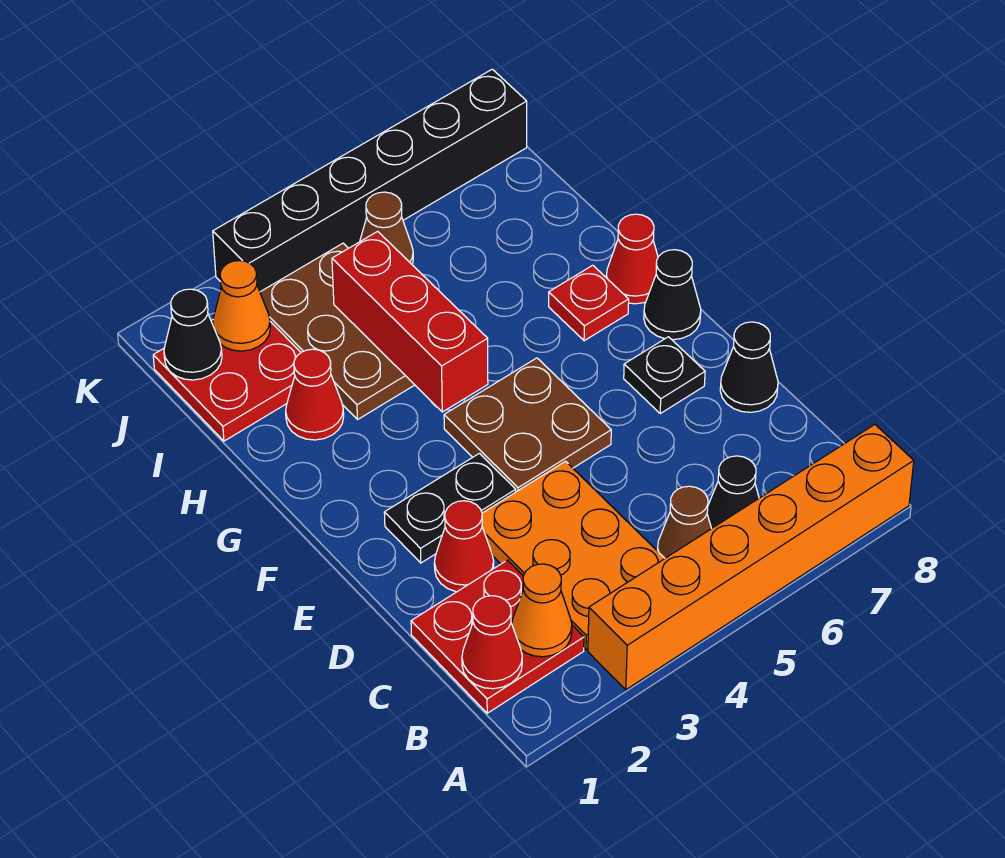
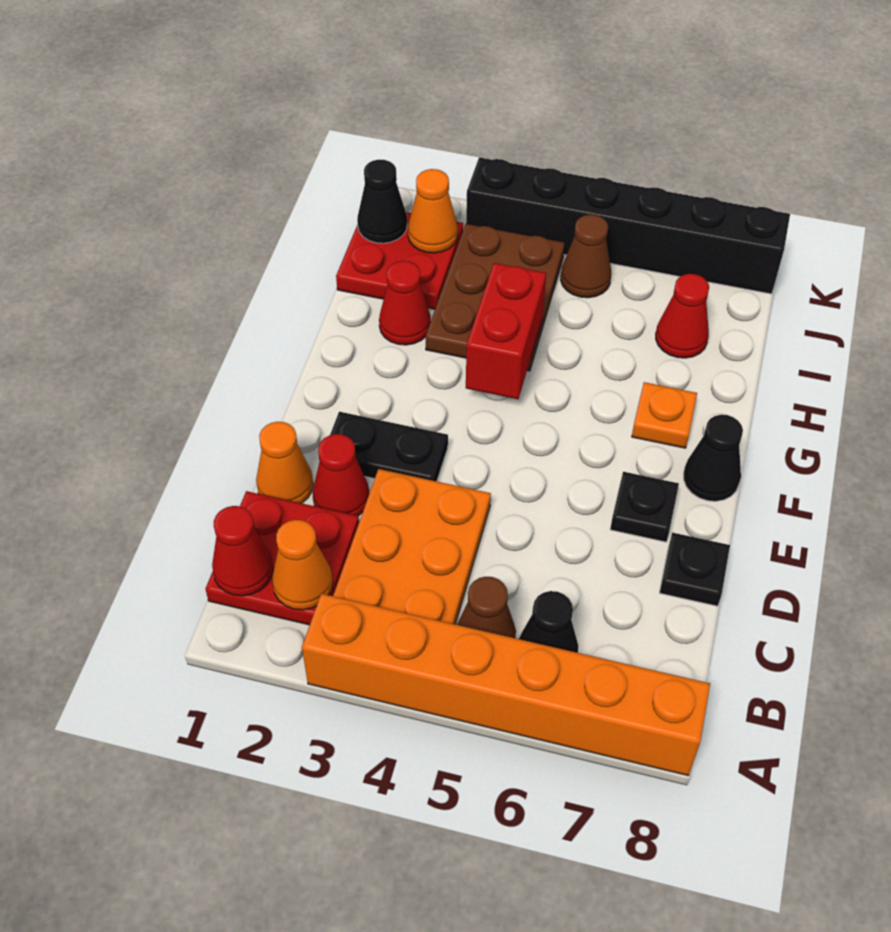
none -> orange 1x1 cone [256,422,313,503]
black 1x1 cone [720,322,778,412] -> black 1x1 plate [660,533,730,606]
brown 2x2 plate [444,358,611,492] -> none
red 1x3 brick [332,231,488,412] -> red 1x2 brick [466,263,546,399]
red 1x1 plate [549,265,629,341] -> orange 1x1 plate [632,382,697,448]
red 1x1 cone [606,214,658,304] -> red 1x1 cone moved to [656,274,709,358]

